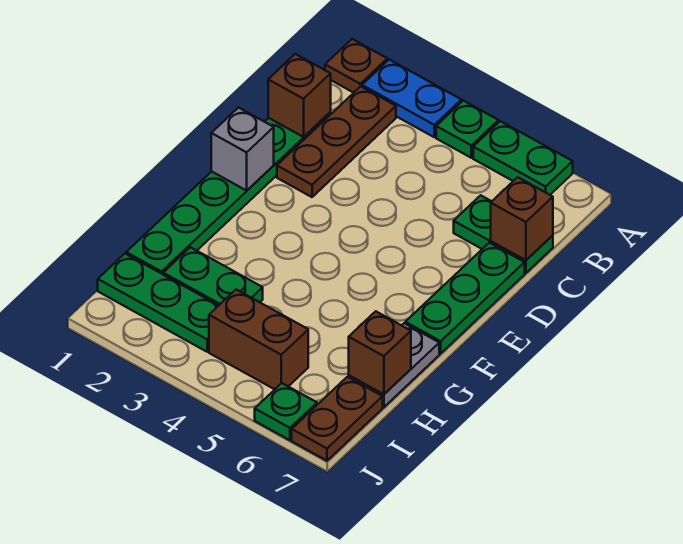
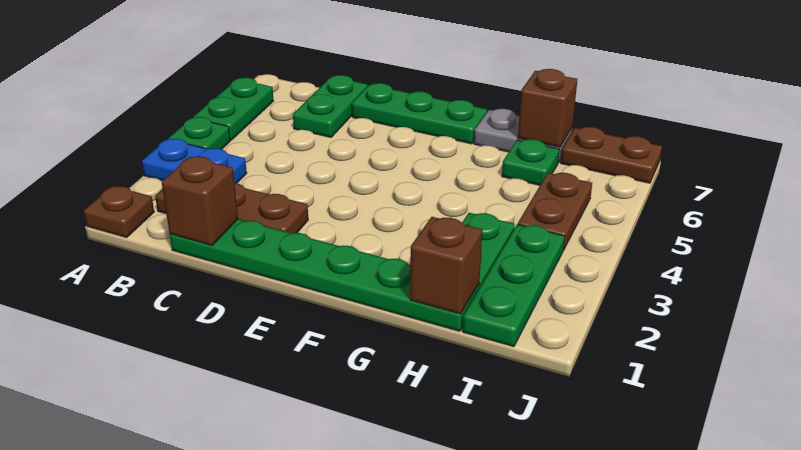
blue 1x2 plate [362,60,461,137] -> blue 1x2 plate turned to [142,139,247,183]
brown 1x1 brick [491,177,553,260] -> brown 1x1 brick moved to [410,217,482,314]
grey 1x1 brick [211,108,274,191] -> none
brown 1x2 brick [209,289,308,389] -> brown 1x2 plate [518,173,592,251]
green 1x1 plate [255,383,317,440] -> green 1x1 plate moved to [502,139,559,185]

